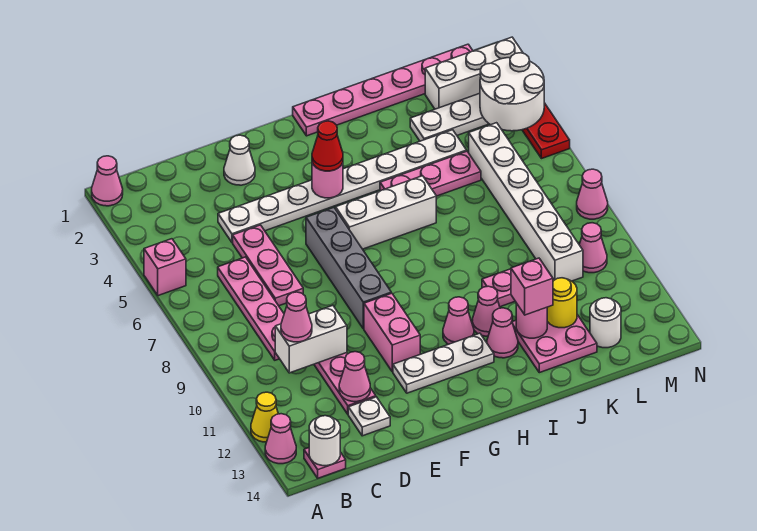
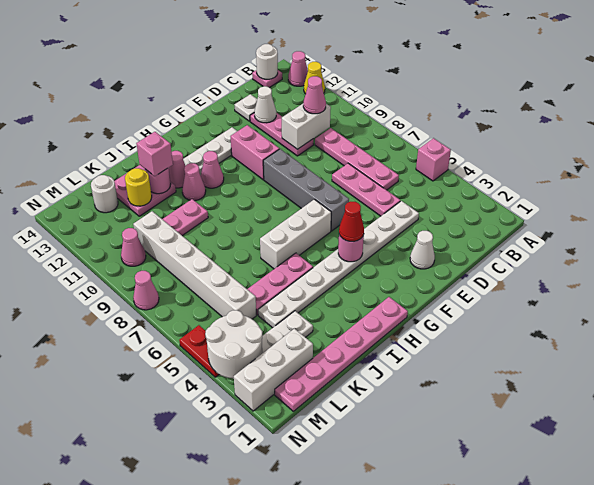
pink 1x1 cone [92,156,123,206] -> none
pink 1x1 cone [339,352,370,402] -> white 1x1 cone [254,86,276,123]

